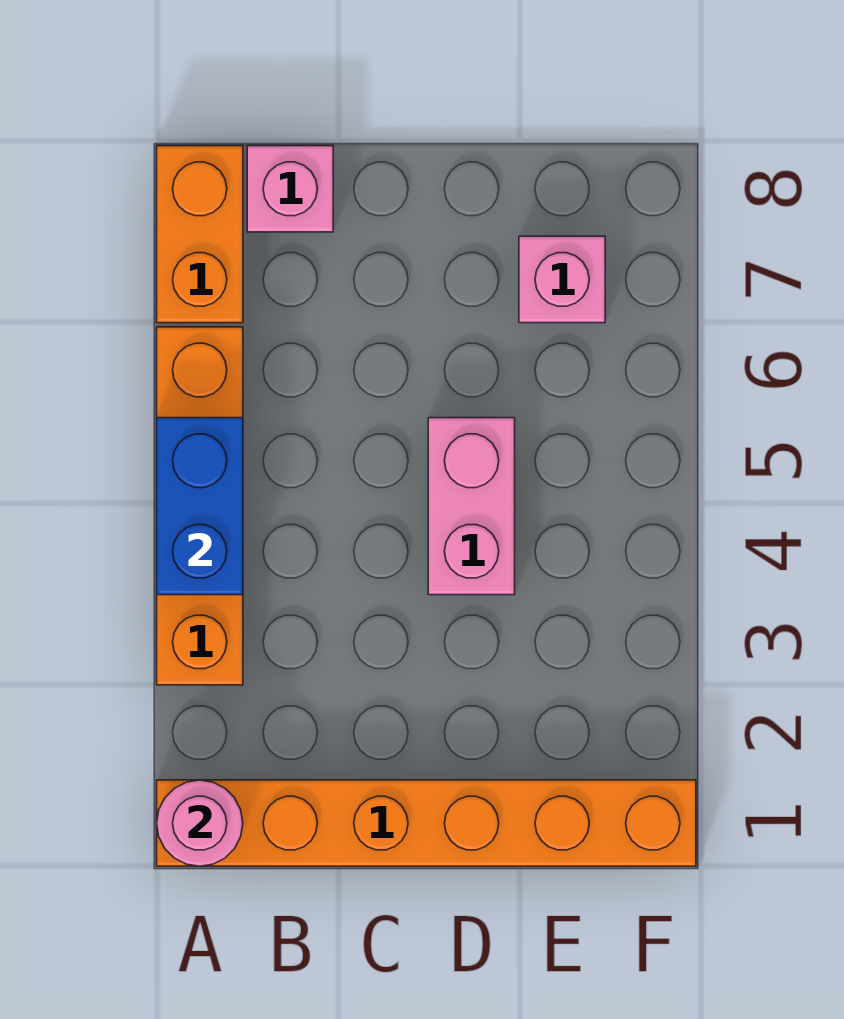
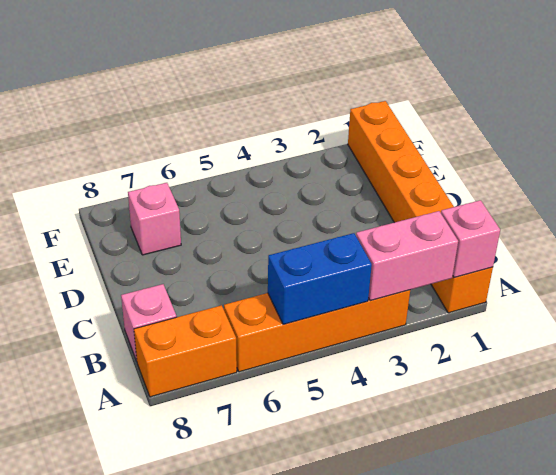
pink 1x1 round brick [157,780,243,866] -> pink 1x1 brick [441,200,500,278]
pink 1x2 brick [428,418,515,595] -> pink 1x2 brick moved to [356,211,458,301]

